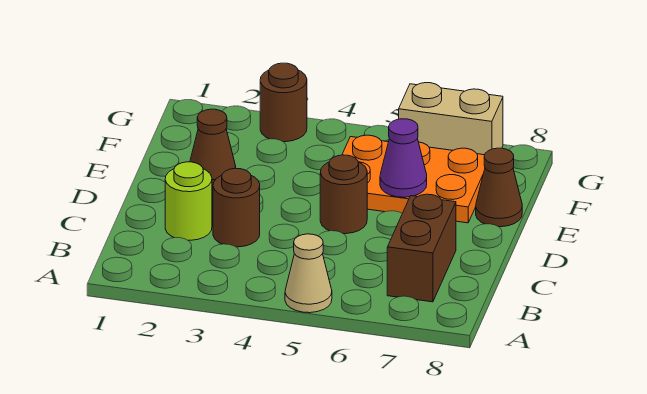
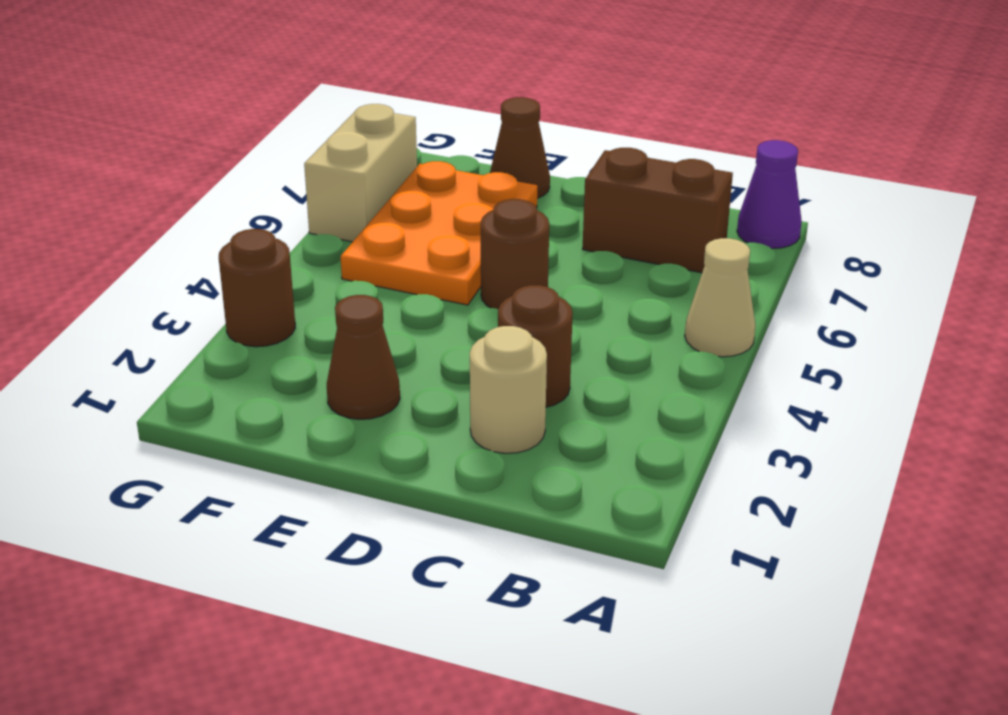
lime 1x1 round brick [165,162,212,240] -> tan 1x1 round brick [470,326,547,454]
purple 1x1 cone [380,119,427,197] -> purple 1x1 cone moved to [737,140,802,249]

